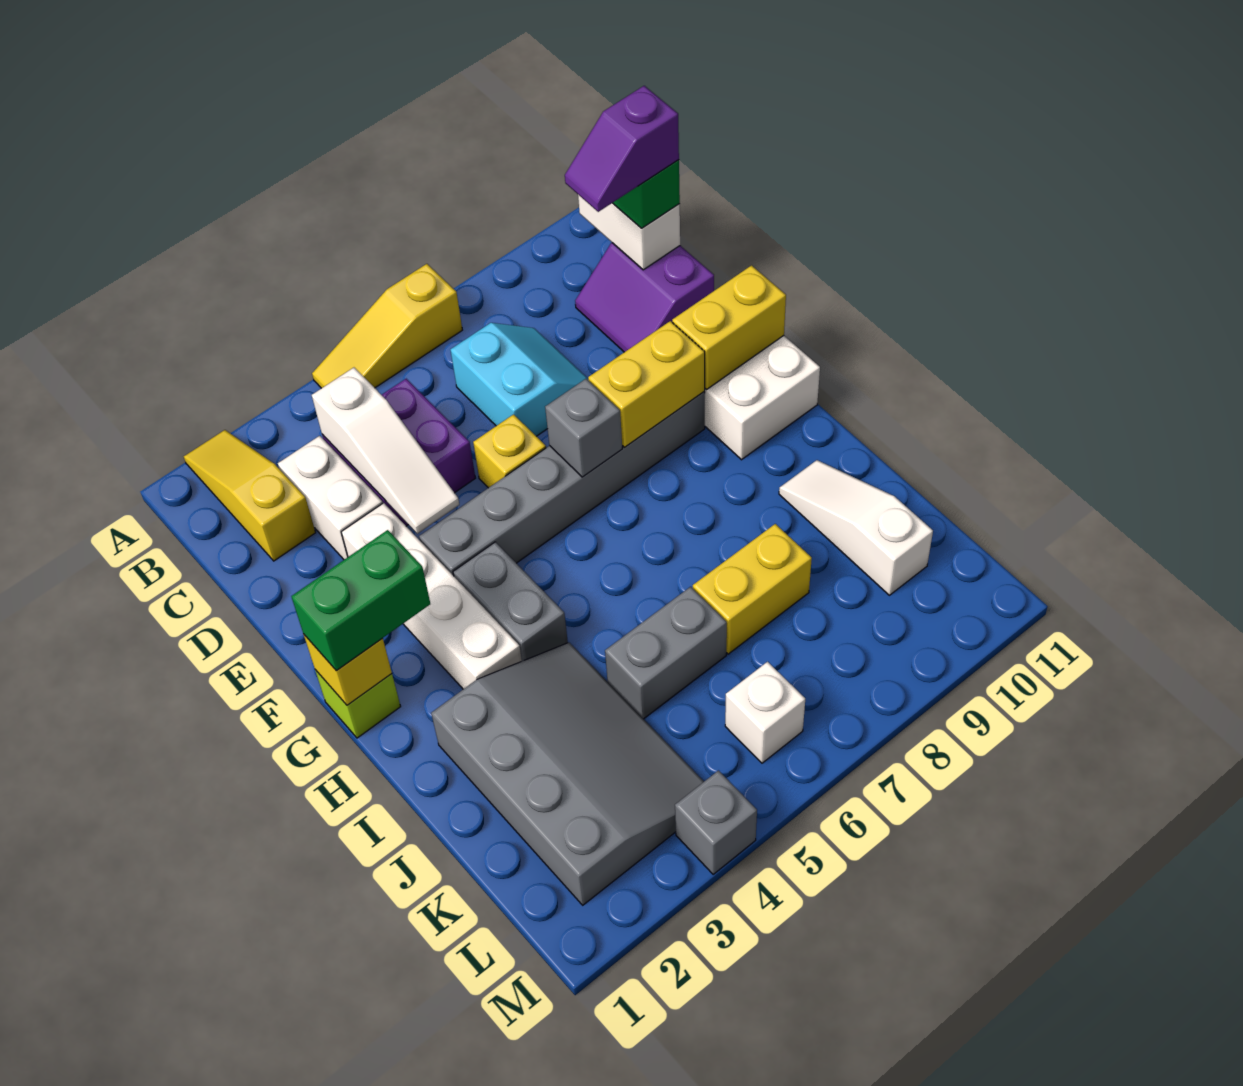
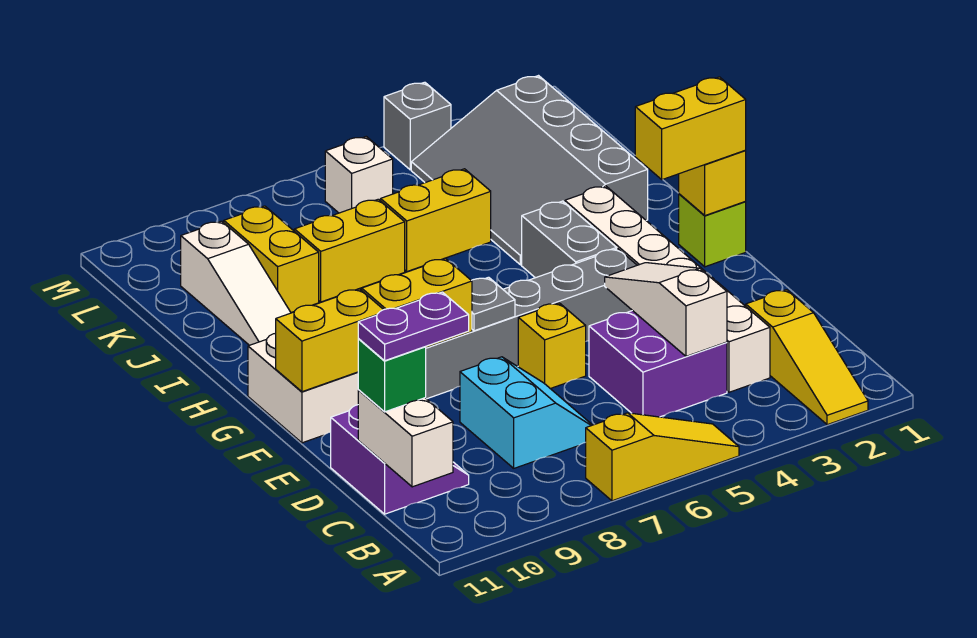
cyan 2x2 slope [451,323,588,436] -> cyan 2x2 slope turned to [460,357,592,468]
purple 1x2 slope [565,86,679,212] -> purple 1x2 plate [358,292,469,361]
grey 1x1 brick [545,379,622,477] -> grey 1x1 plate [471,277,515,331]
green 1x2 brick [291,530,430,671] -> yellow 1x2 brick [635,77,746,180]
grey 1x2 brick [605,587,727,719] -> yellow 1x2 brick [381,169,491,271]
none -> yellow 1x2 brick [224,206,319,313]

